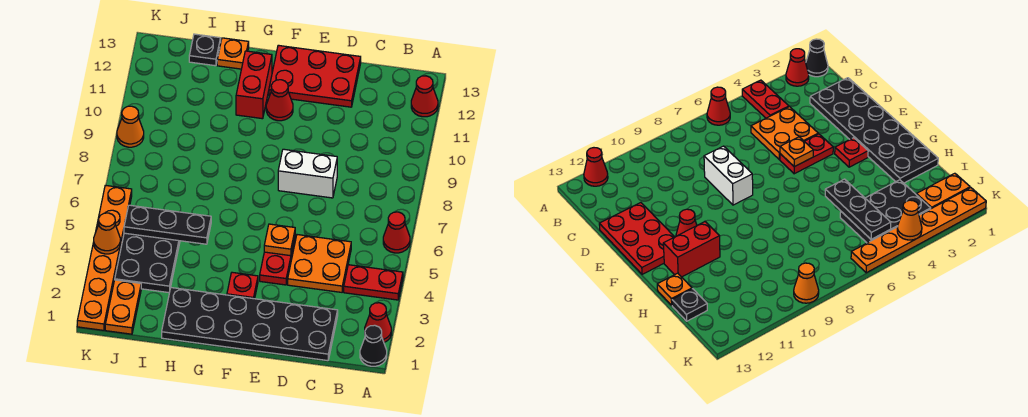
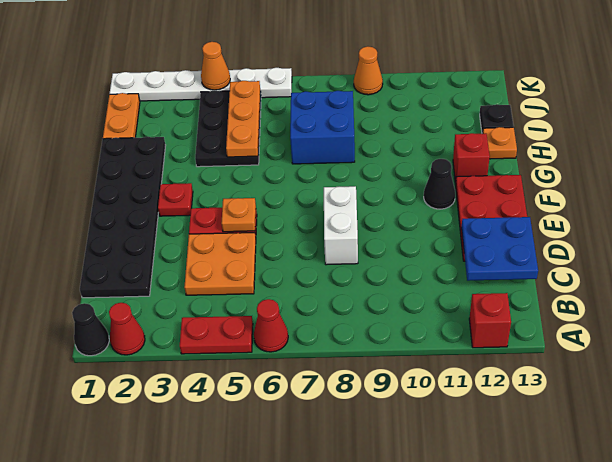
red 1x2 plate [344,265,403,300] -> red 1x2 plate turned to [180,316,253,354]
red 1x1 cone [411,76,438,117] -> red 1x1 brick [469,293,511,348]
none -> blue 2x2 plate [462,217,538,281]
red 1x1 cone [266,80,293,121] -> black 1x1 cone [424,159,455,209]
red 1x2 brick [236,51,272,119] -> red 1x1 brick [453,133,490,184]
black 1x3 plate [124,205,211,244] -> orange 1x3 plate [226,81,260,157]
none -> blue 2x2 brick [290,91,355,164]
black 2x3 plate [115,233,180,293] -> black 2x3 plate turned to [195,90,261,167]
orange 1x2 plate [105,280,141,334] -> orange 1x2 plate turned to [103,93,140,139]
orange 1x6 plate [77,185,132,330] -> white 1x6 plate [110,68,292,101]

